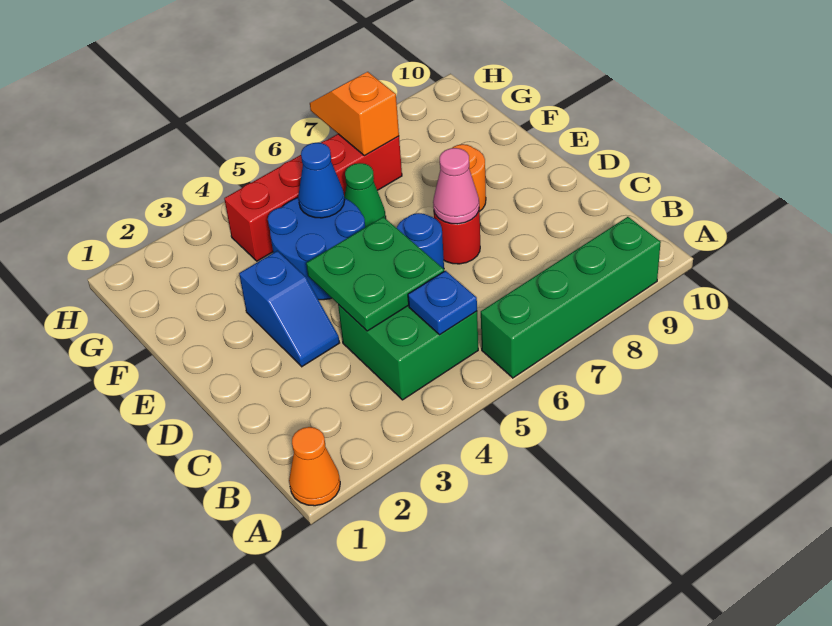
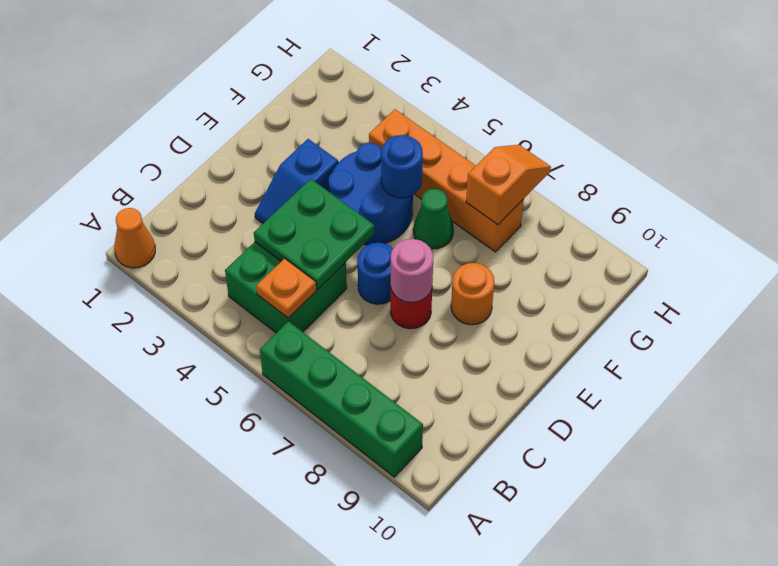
blue 1x1 plate [408,271,477,335] -> orange 1x1 plate [256,258,317,318]
pink 1x1 cone [433,148,479,224] -> pink 1x1 round brick [391,239,433,303]
blue 1x1 cone [298,143,345,218] -> blue 1x1 round brick [381,135,423,198]
red 1x4 brick [224,134,402,261] -> orange 1x4 brick [369,109,524,252]

